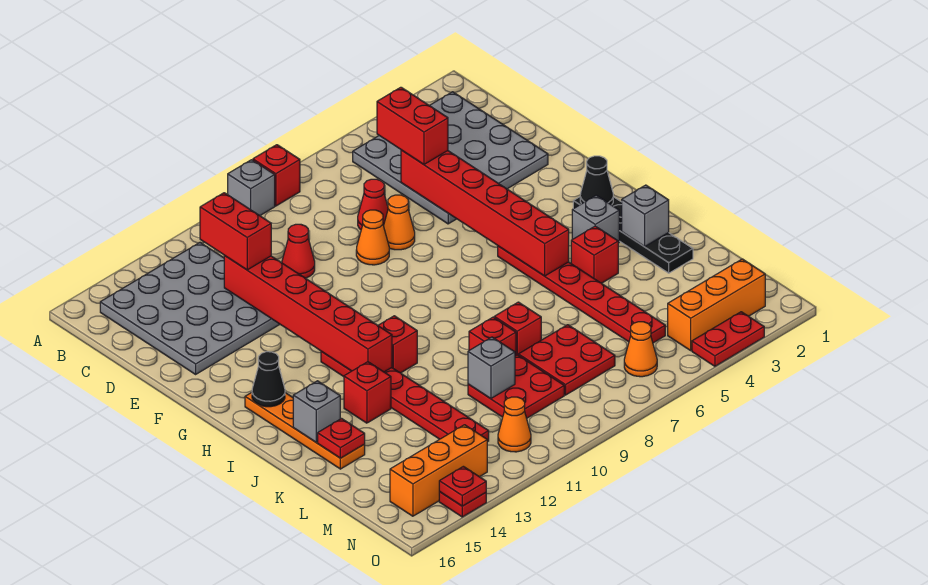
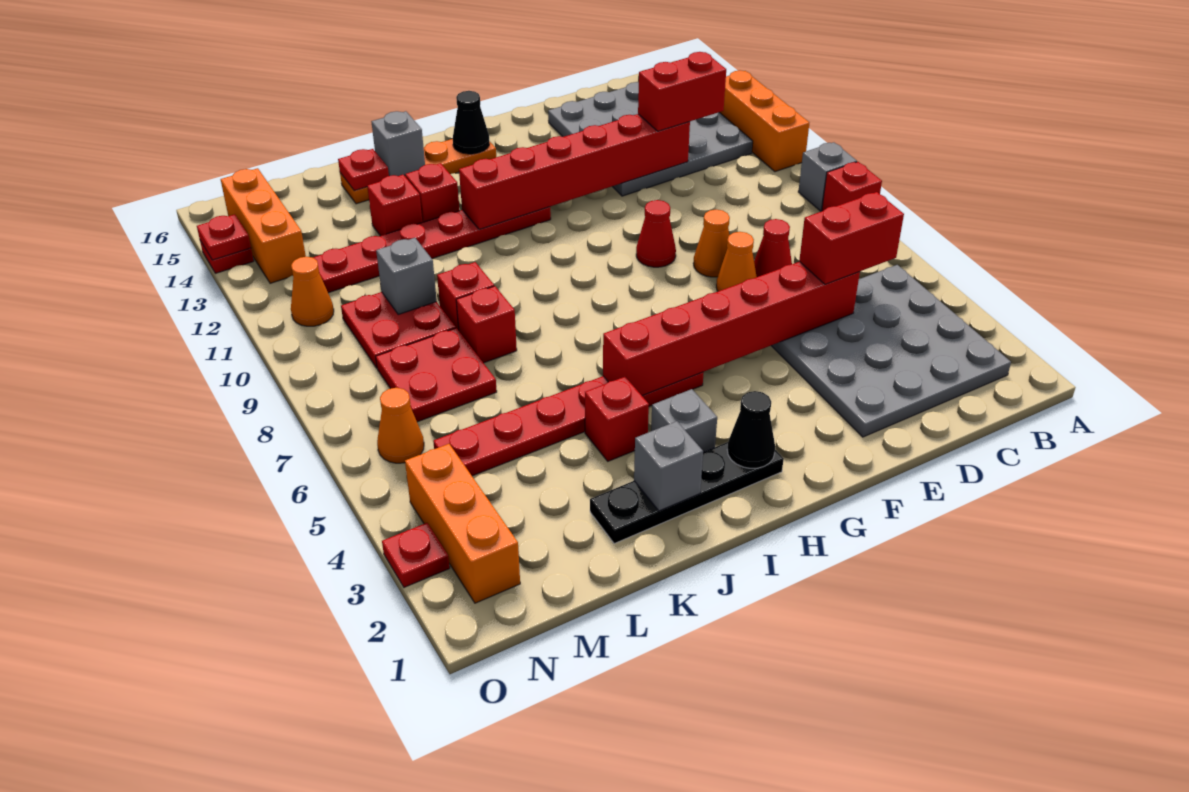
none -> orange 1x3 brick [719,70,809,172]
red 1x1 cone [282,224,315,278] -> red 1x1 cone moved to [636,200,676,267]
red 1x1 brick [378,316,417,373] -> red 1x1 brick moved to [367,175,422,236]
red 1x2 plate [692,312,764,366] -> red 1x1 plate [382,523,450,587]

